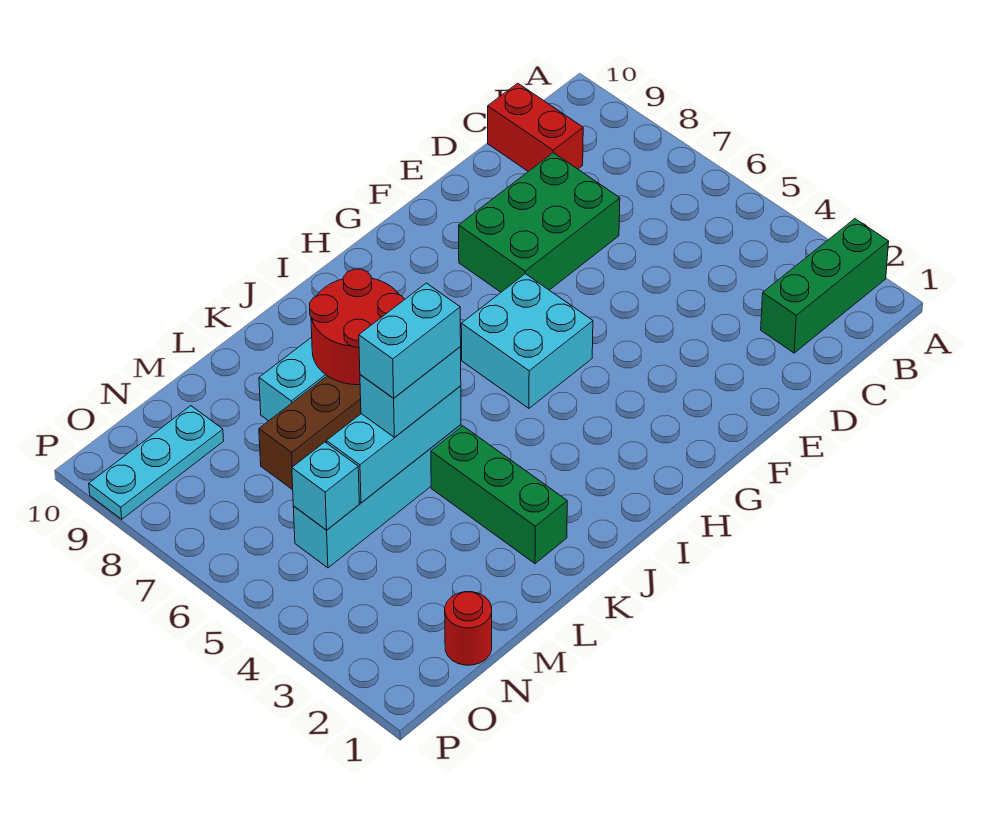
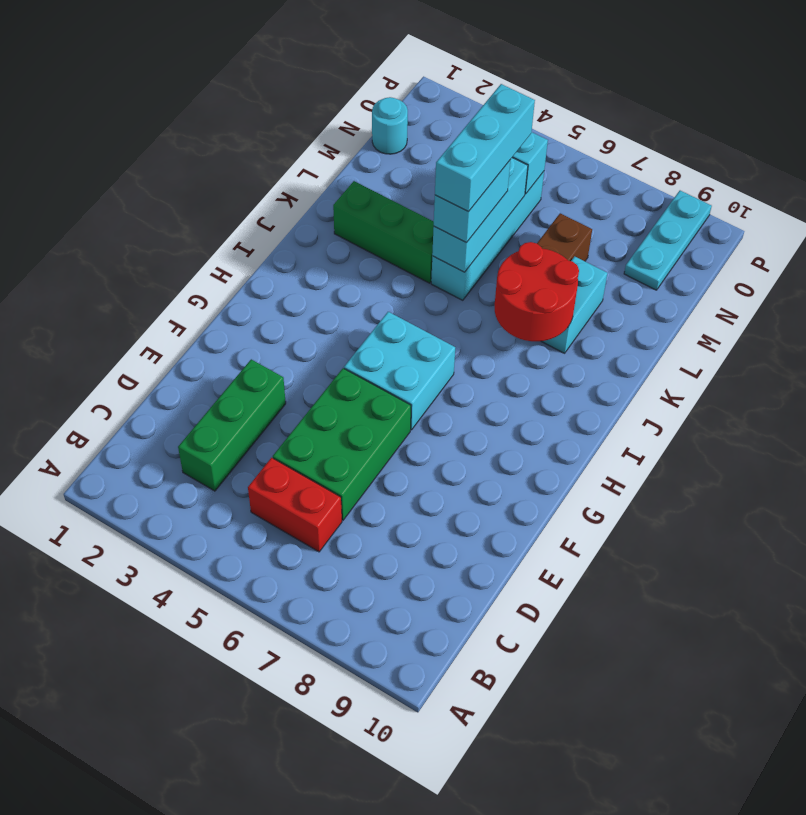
green 1x3 brick [761,219,889,353] -> green 1x3 brick moved to [178,359,286,491]
red 1x2 brick [488,83,583,172] -> red 1x2 brick moved to [248,458,342,552]
green 2x3 brick [459,153,620,292] -> green 2x3 brick moved to [273,368,411,520]
cyan 1x2 brick [359,283,461,398] -> cyan 1x3 brick [435,84,535,212]
red 1x1 round brick [445,592,492,665] -> cyan 1x1 round brick [372,97,408,154]

